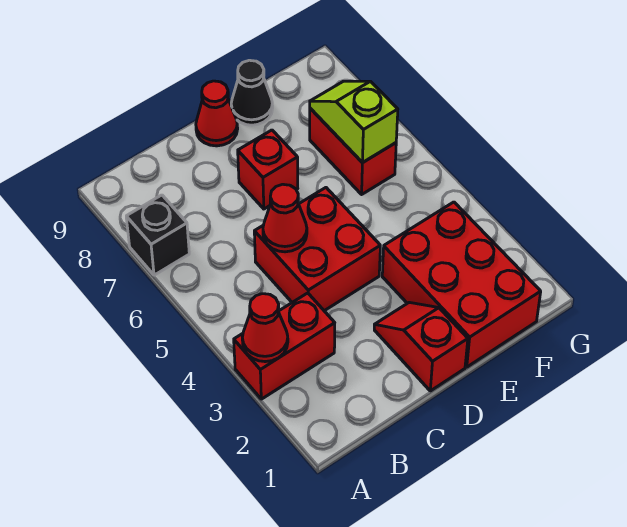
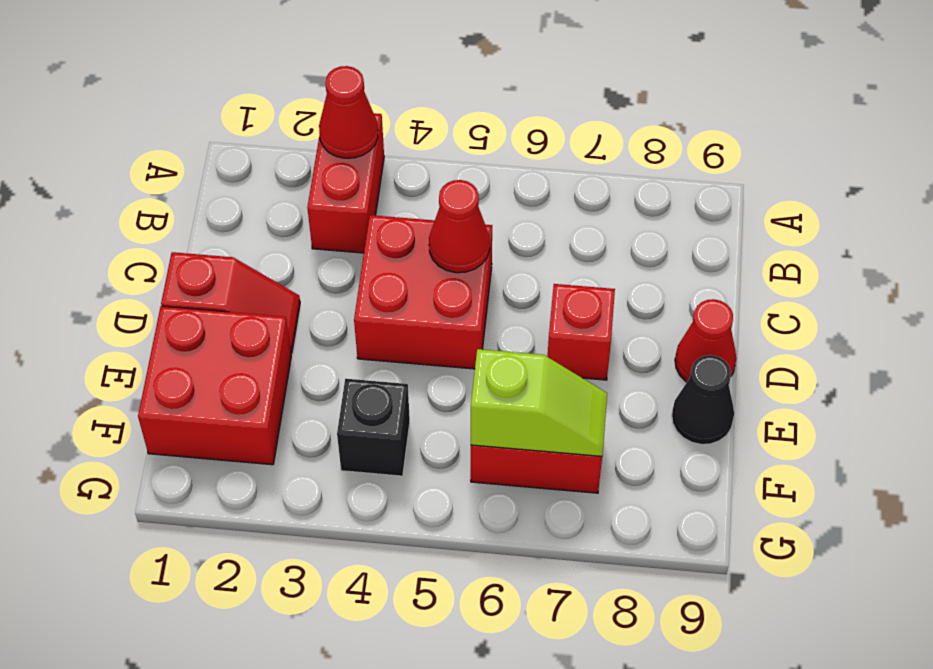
black 1x1 brick [126,195,189,275] -> black 1x1 brick moved to [337,379,410,476]
red 2x3 brick [382,202,541,367] -> red 2x2 brick [138,306,291,465]

